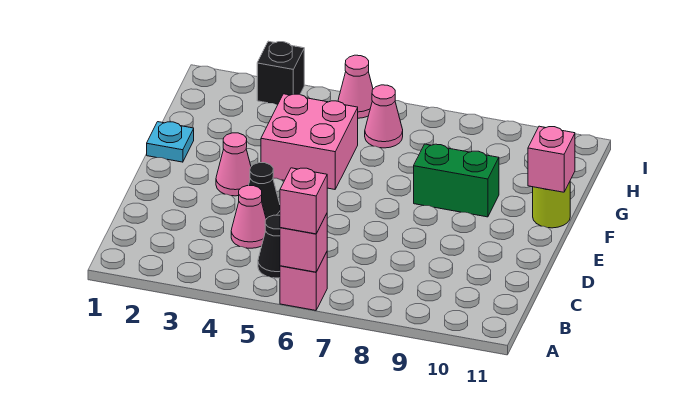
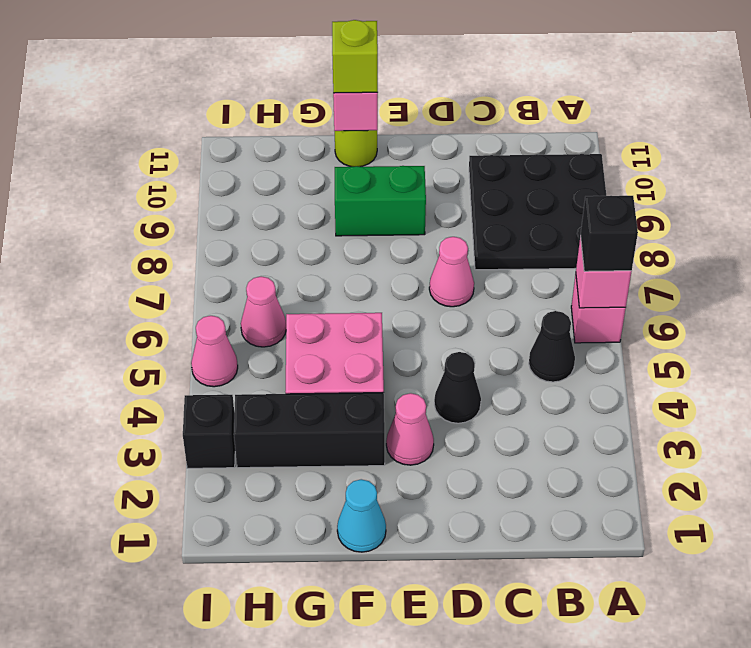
pink 1x1 brick [280,168,327,234] -> black 1x1 brick [580,196,638,271]
none -> black 3x3 plate [469,154,606,270]
pink 1x1 cone [231,186,266,248] -> pink 1x1 cone moved to [429,237,474,307]
cyan 1x1 plate [147,122,194,162] -> cyan 1x1 cone [337,479,386,552]
none -> black 1x3 brick [234,393,385,468]
green 1x2 brick [414,144,499,217] -> green 1x2 brick turned to [335,166,426,236]
none -> lime 1x1 brick [332,20,378,93]

